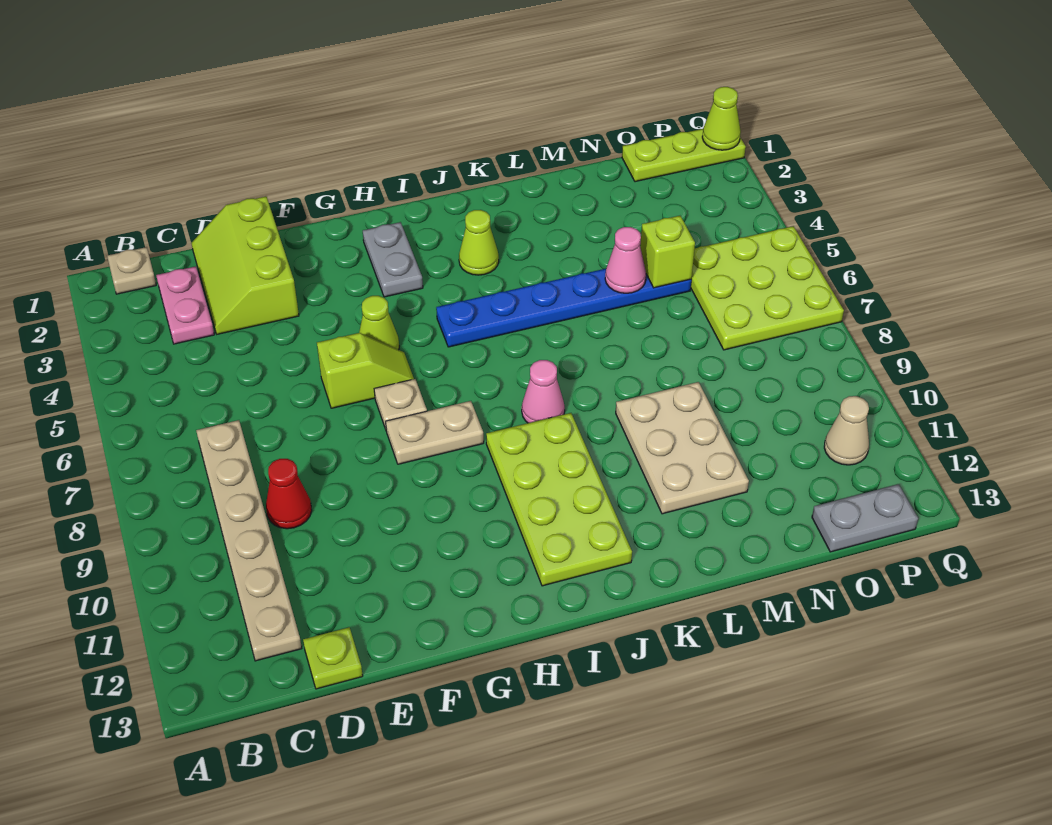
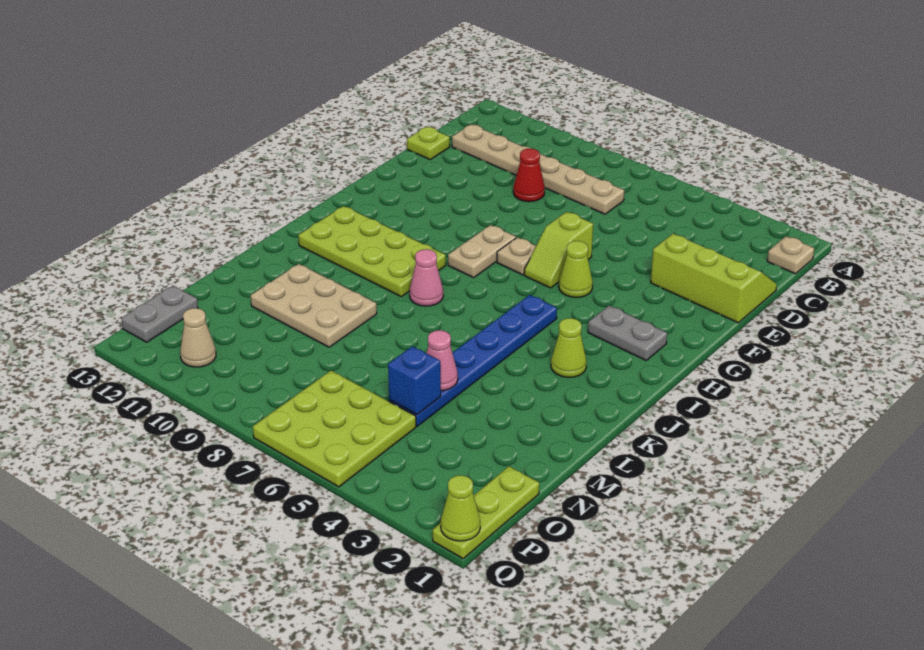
pink 1x2 plate [156,266,214,344] -> none
lime 1x1 brick [640,216,695,288] -> blue 1x1 brick [388,346,441,415]

